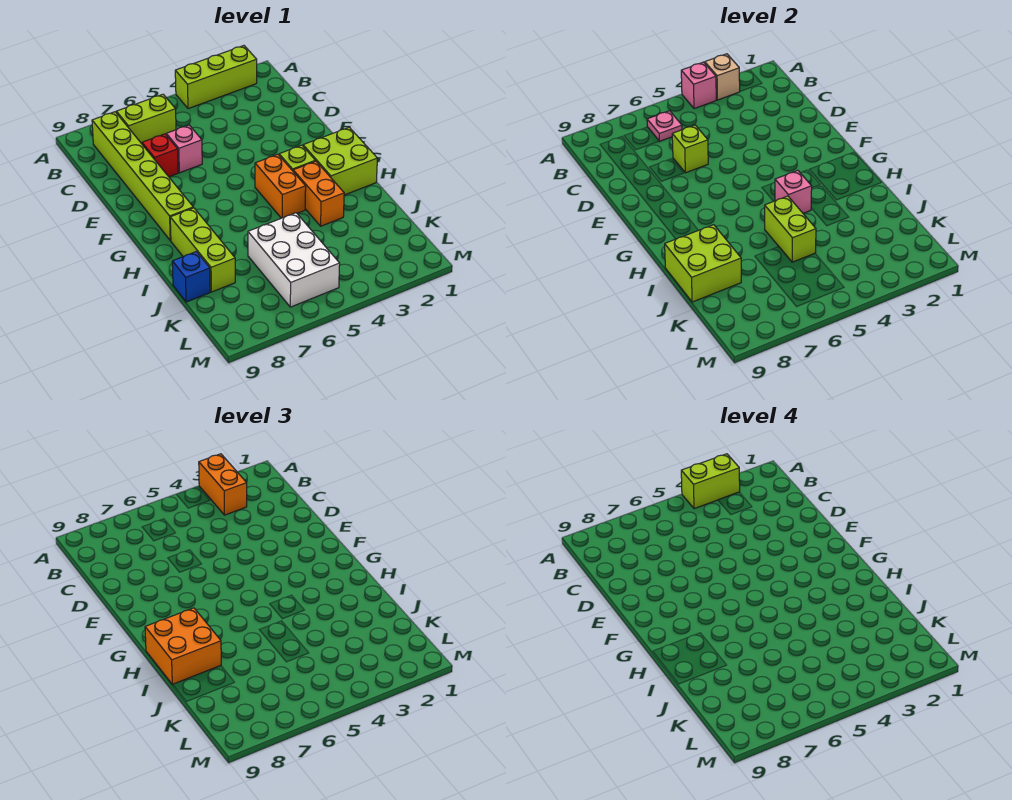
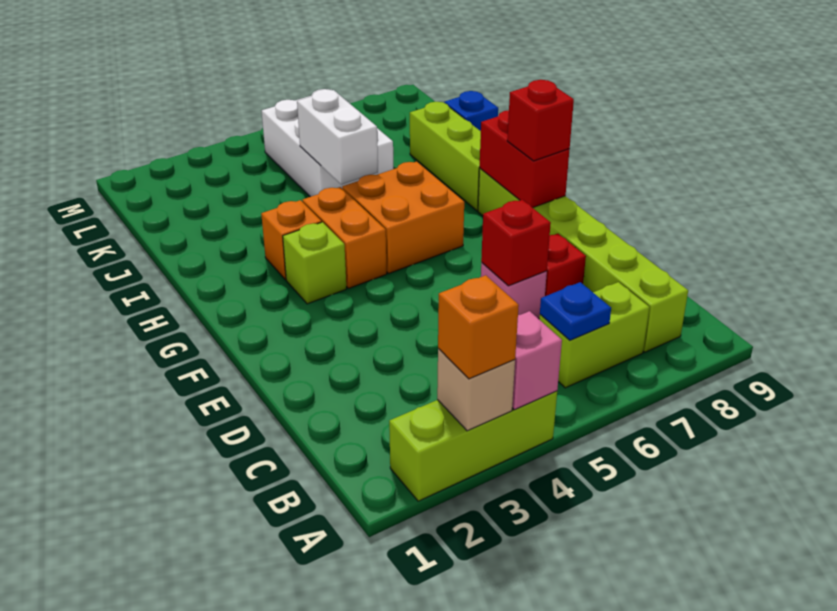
orange 1x2 brick [199,454,247,515] -> orange 1x1 brick [438,275,519,379]
lime 1x2 brick [681,454,740,509] -> none
pink 1x1 plate [647,111,682,141] -> blue 1x1 plate [540,282,611,340]
lime 1x1 brick [672,125,708,173] -> red 1x1 brick [481,200,551,286]
none -> red 1x2 brick [480,110,570,208]
none -> red 1x1 brick [507,80,574,161]
lime 2x2 brick [303,127,377,195] -> none
orange 1x2 brick [293,161,344,226] -> orange 1x1 brick [261,200,321,280]
pink 1x1 brick [775,170,812,213] -> none
orange 2x2 brick [145,608,221,684] -> orange 2x2 brick moved to [342,162,464,274]
lime 1x2 brick [765,196,816,262] -> white 1x2 brick [297,89,378,185]
lime 2x2 brick [665,225,741,302] -> none

